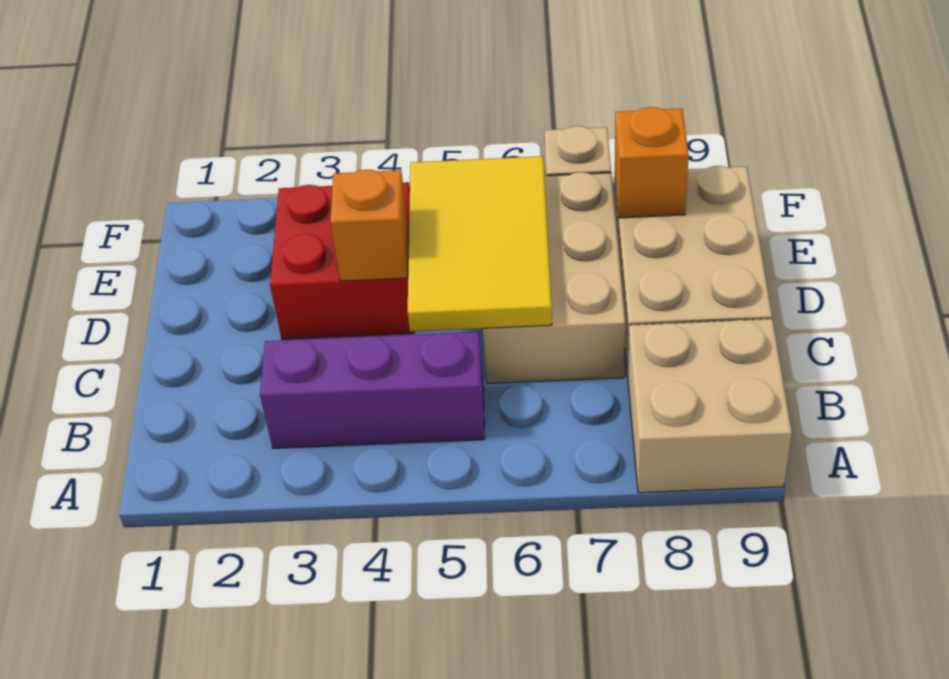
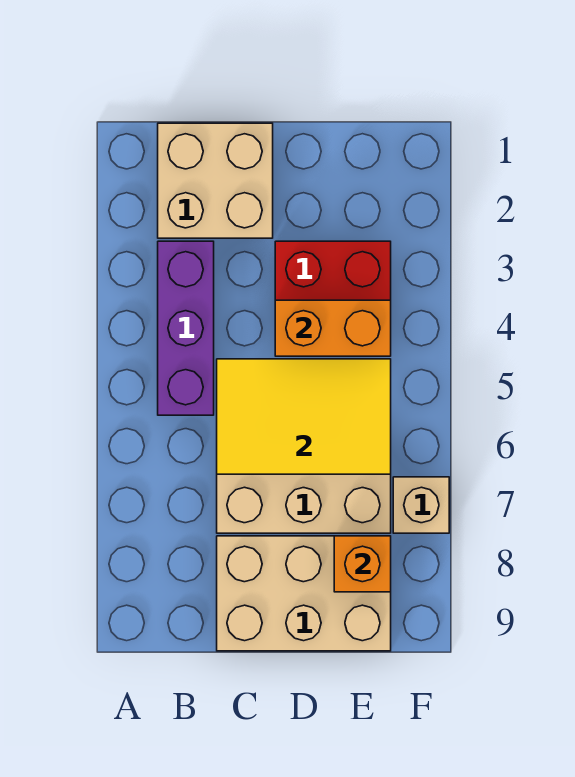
tan 2x2 brick [628,319,792,493] -> tan 2x2 brick moved to [158,123,273,238]
orange 1x1 brick [330,170,408,281] -> orange 1x2 brick [275,300,391,356]

